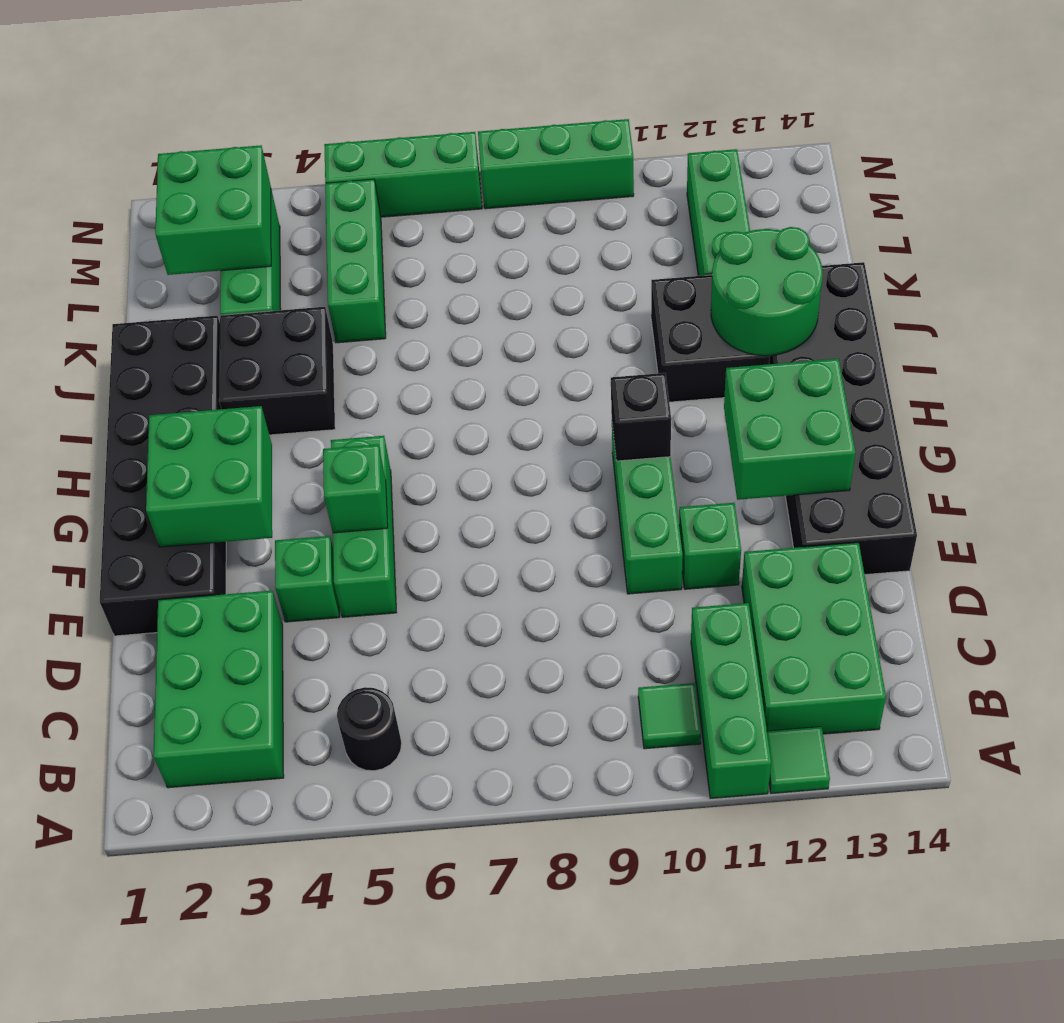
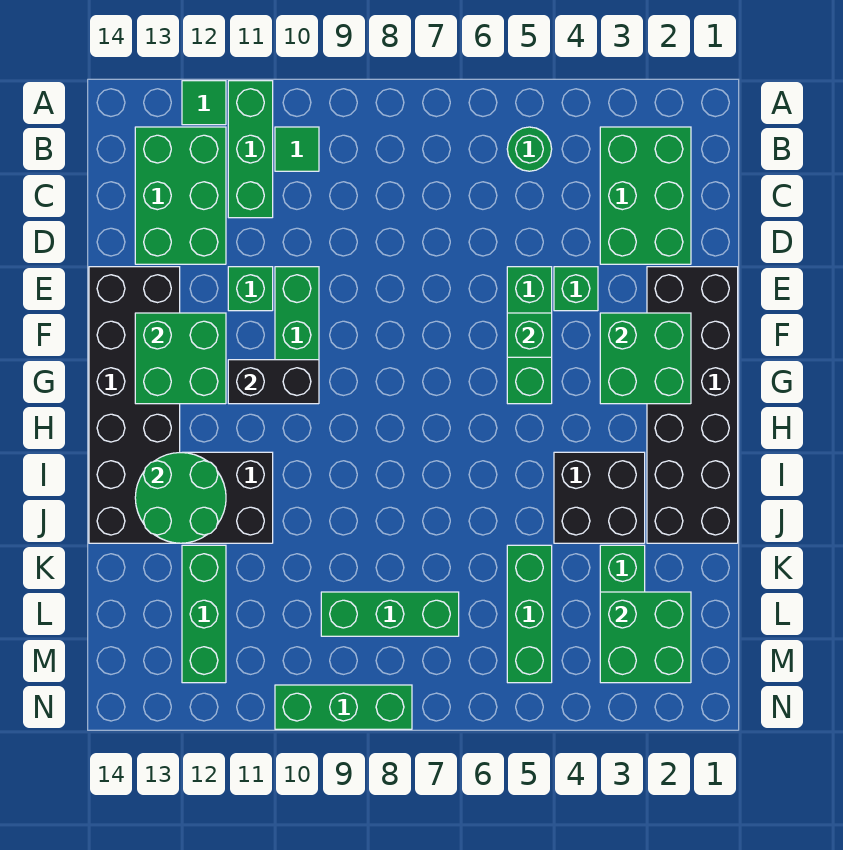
black 1x1 round brick [337,687,402,771] -> green 1x1 round brick [507,127,552,171]
black 1x1 brick [611,373,671,461] -> black 1x2 brick [228,360,319,404]
green 1x3 brick [324,132,482,217] -> green 1x3 brick moved to [321,592,459,636]

